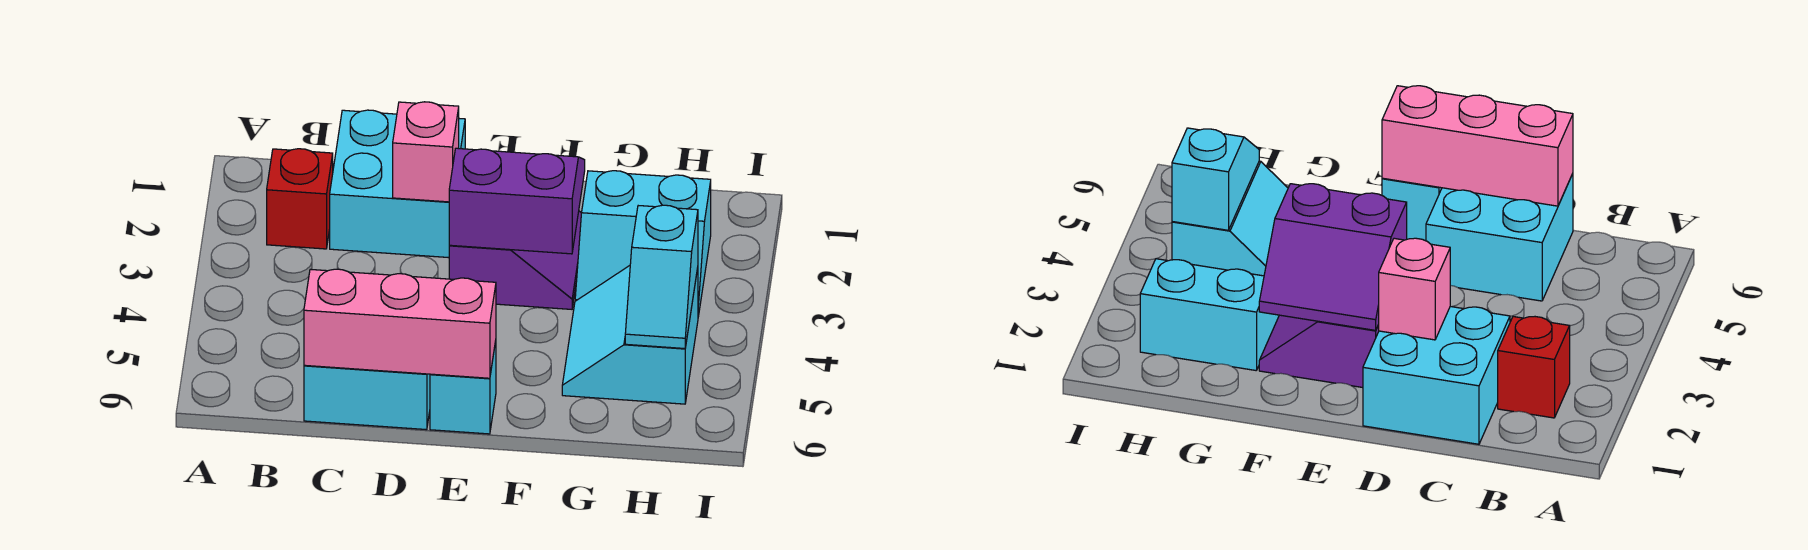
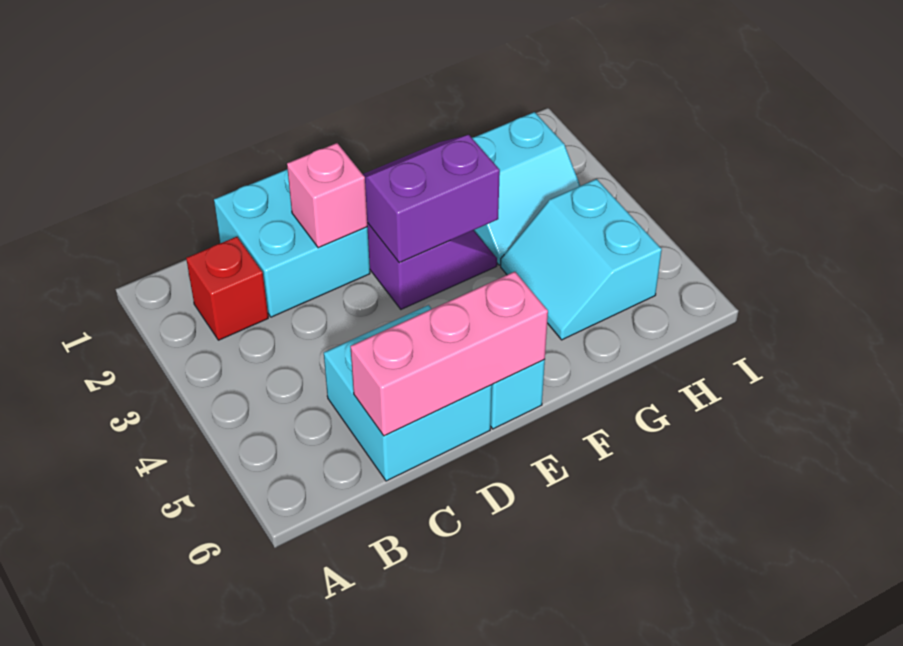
cyan 1x2 slope [625,205,698,348] -> none

